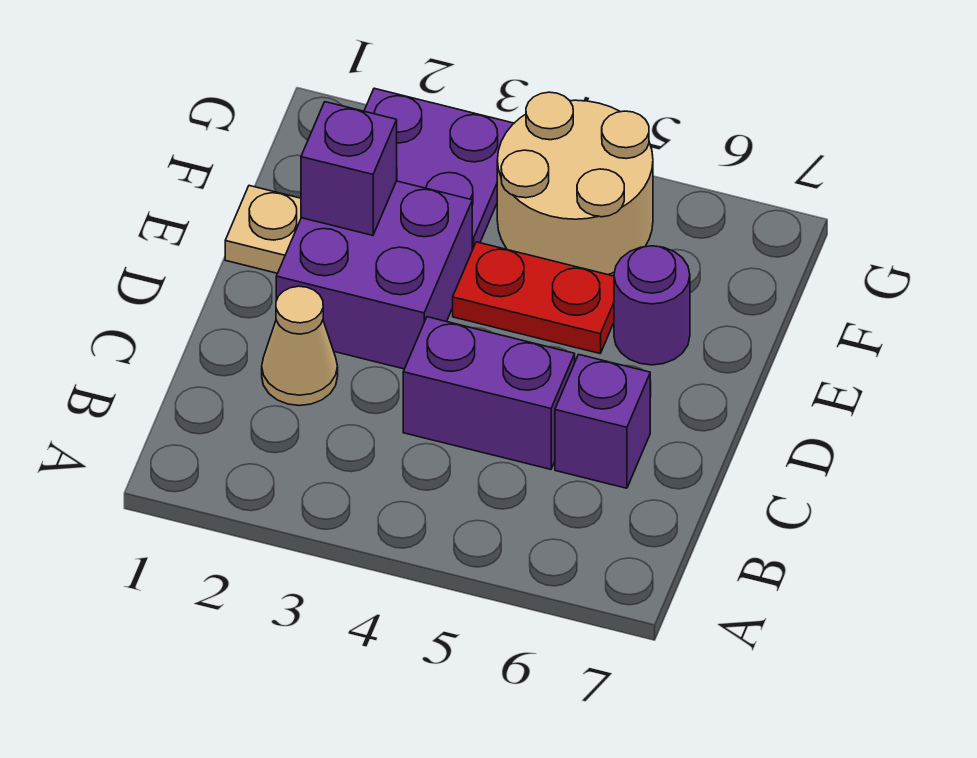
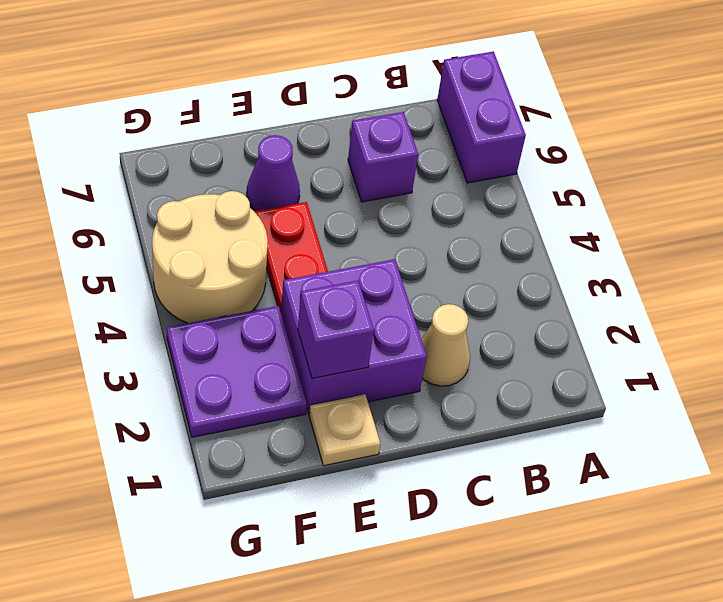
purple 1x2 brick [403,317,575,469] -> purple 1x2 brick moved to [437,52,526,183]
purple 1x1 round brick [614,246,690,365] -> purple 1x1 cone [247,135,300,211]

